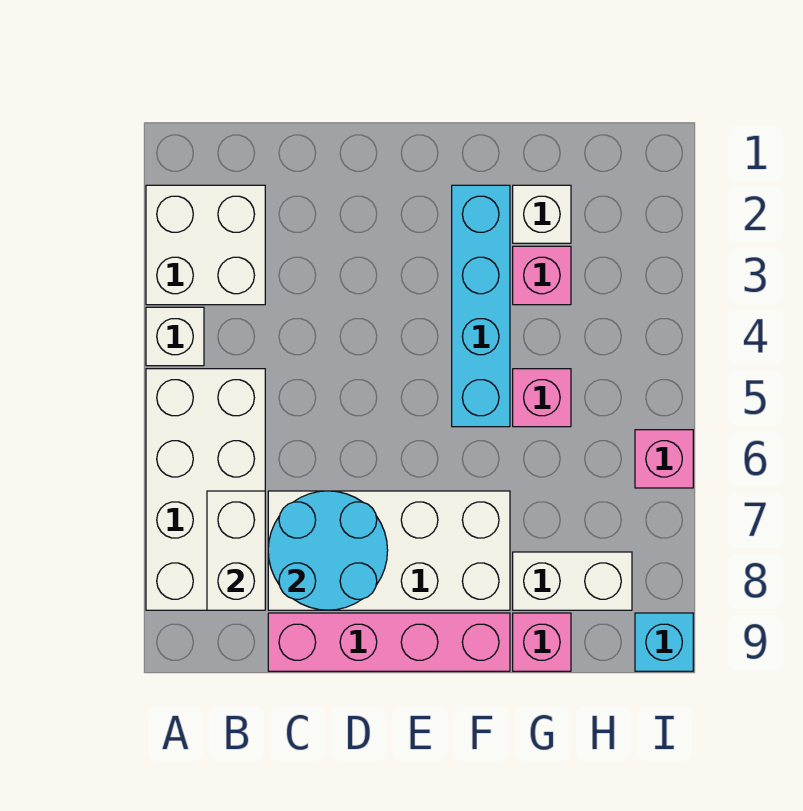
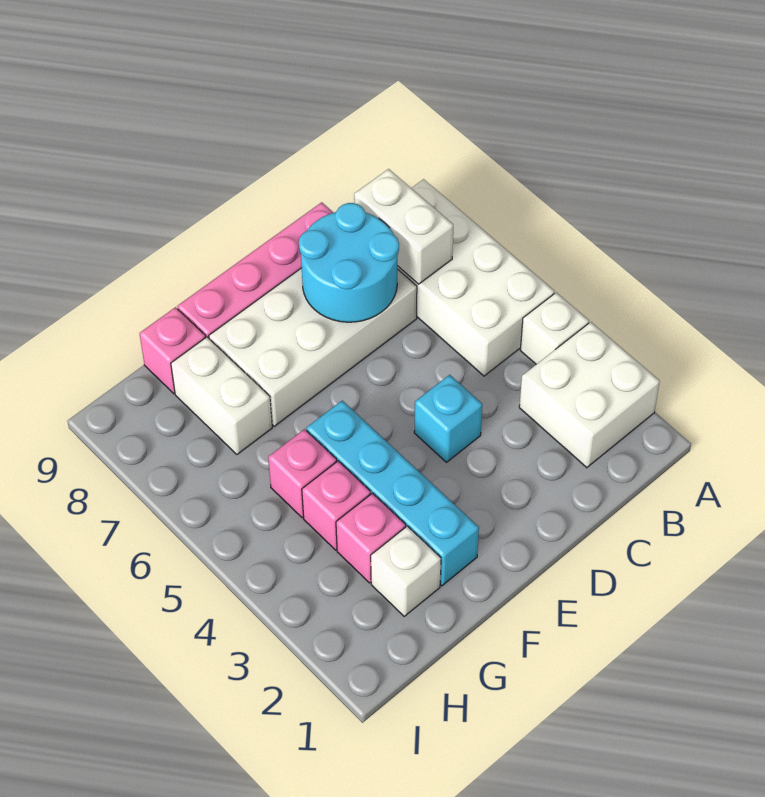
white 1x2 brick [513,552,632,610] -> white 1x2 brick turned to [171,337,272,454]
pink 1x1 brick [635,430,693,488] -> pink 1x1 brick moved to [302,461,371,550]
cyan 1x1 brick [635,613,693,671] -> cyan 1x1 brick moved to [414,375,482,462]

